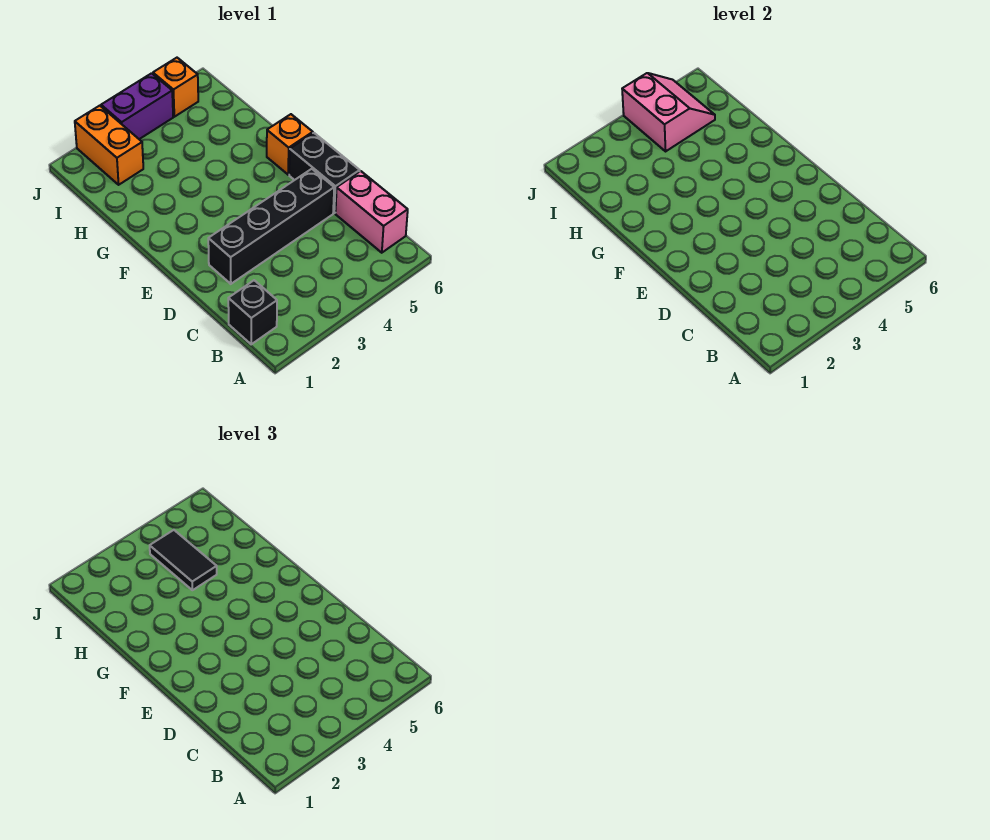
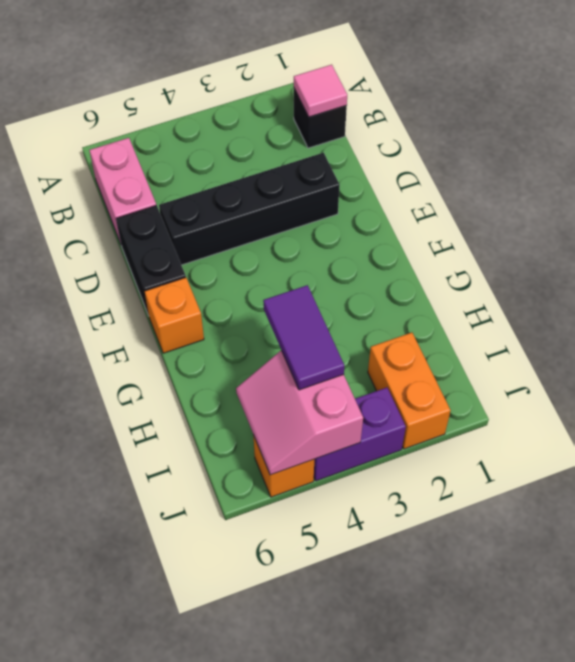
none -> pink 1x1 tile [294,65,347,117]
black 1x2 tile [150,530,217,590] -> purple 1x2 tile [263,285,345,390]

